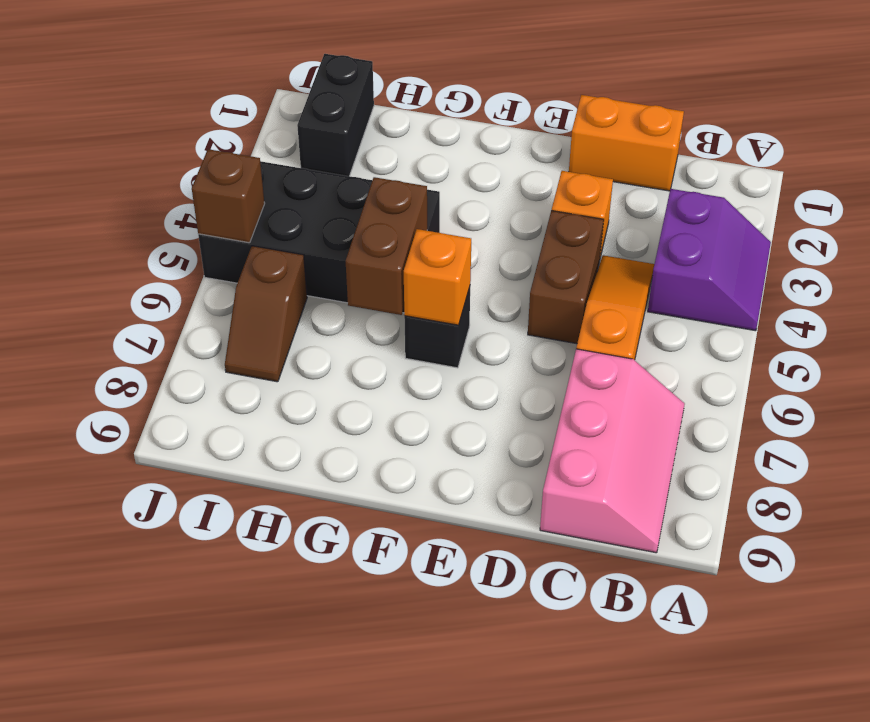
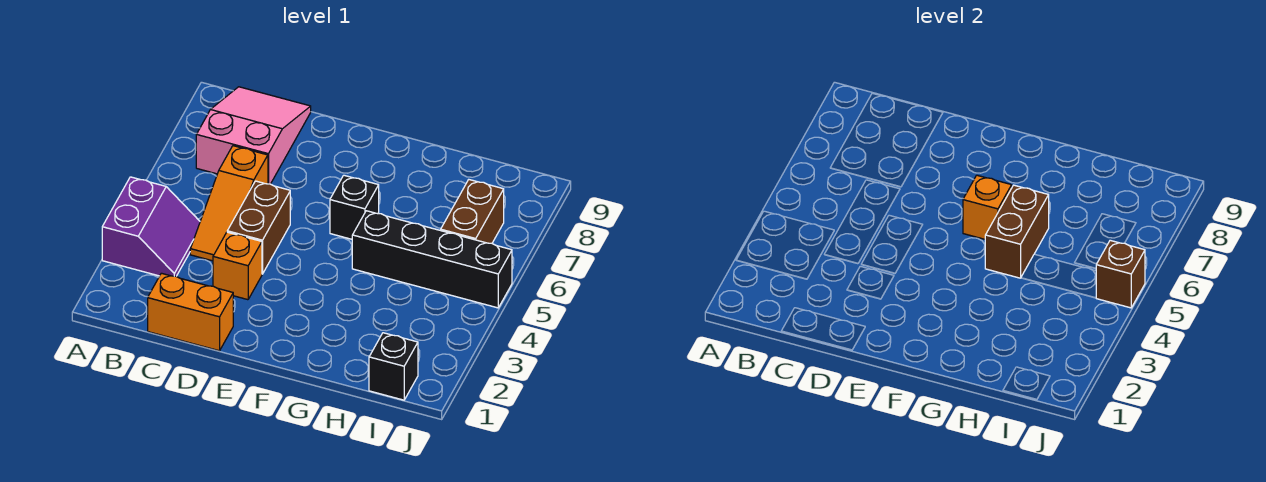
purple 2x2 slope [648,189,771,331] -> purple 2x2 slope turned to [102,177,200,276]
pink 2x3 slope [540,349,685,553] -> pink 2x3 slope turned to [196,87,311,184]
black 2x4 brick [198,161,440,313] -> black 1x4 brick [352,211,512,308]
black 1x2 brick [297,54,374,176] -> black 1x1 brick [369,333,418,400]
brown 1x2 slope [225,246,307,382] -> brown 1x2 brick [441,180,504,243]

